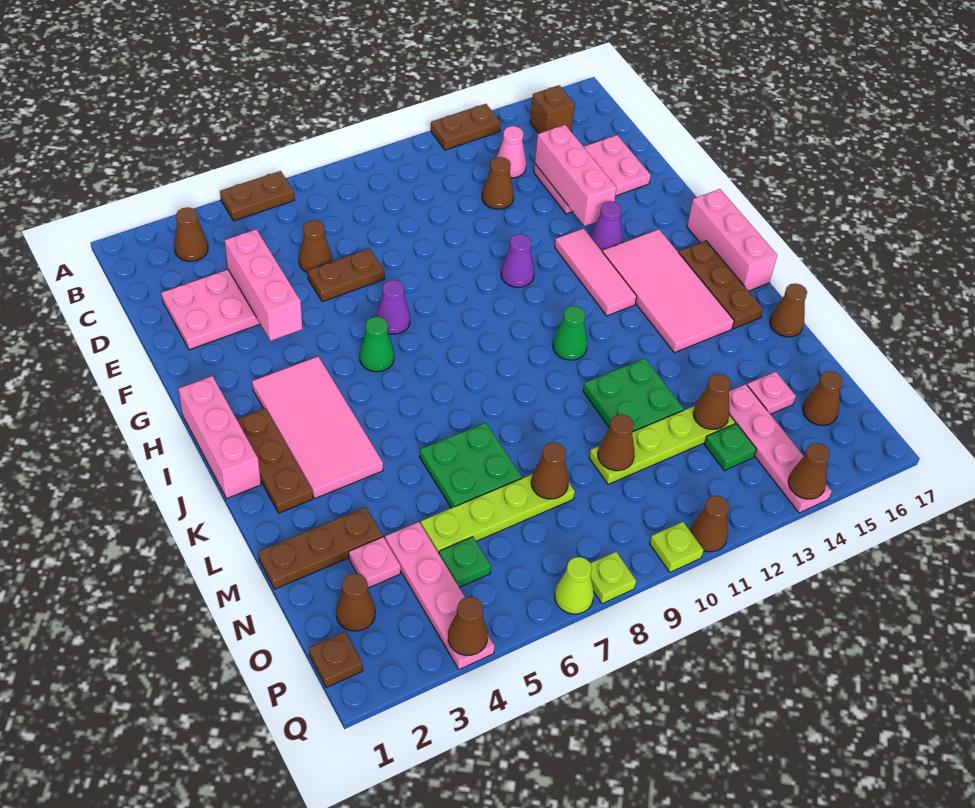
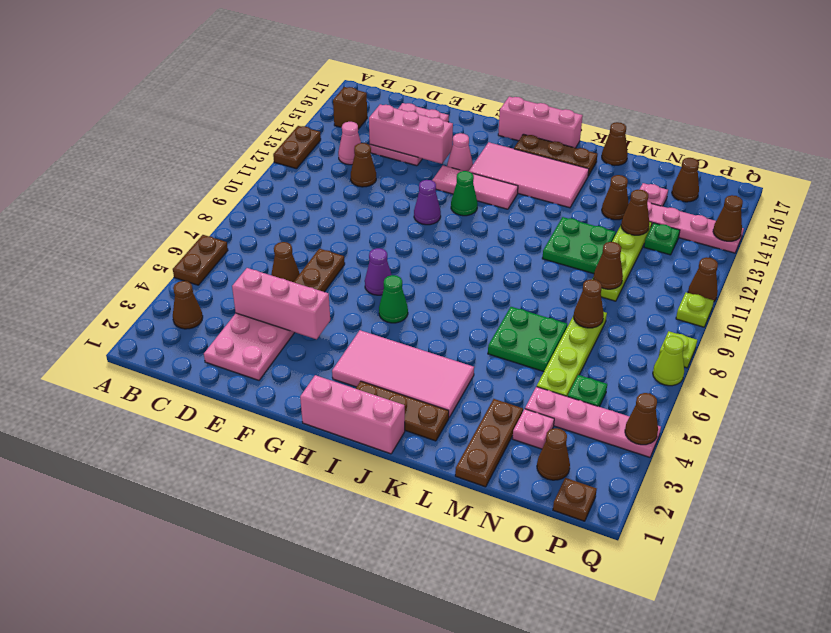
purple 1x1 cone [590,201,623,252] -> pink 1x1 cone [447,133,473,171]
green 1x1 cone [553,306,588,360] -> green 1x1 cone moved to [451,171,478,216]
none -> brown 1x1 cone [602,175,629,220]

